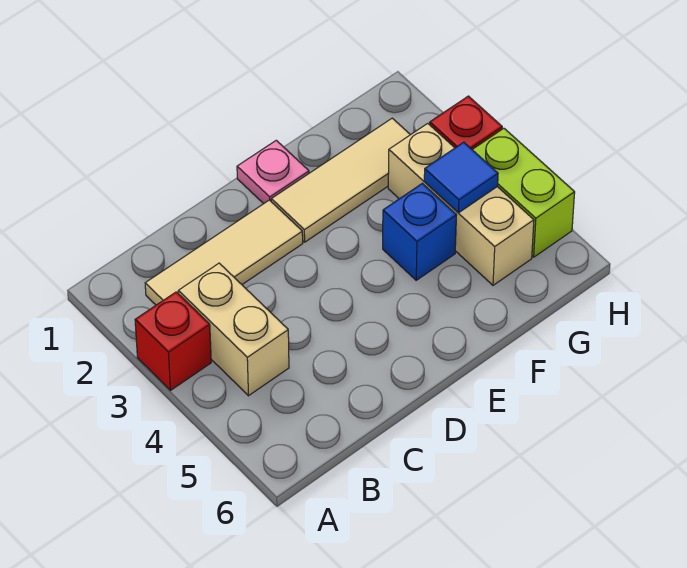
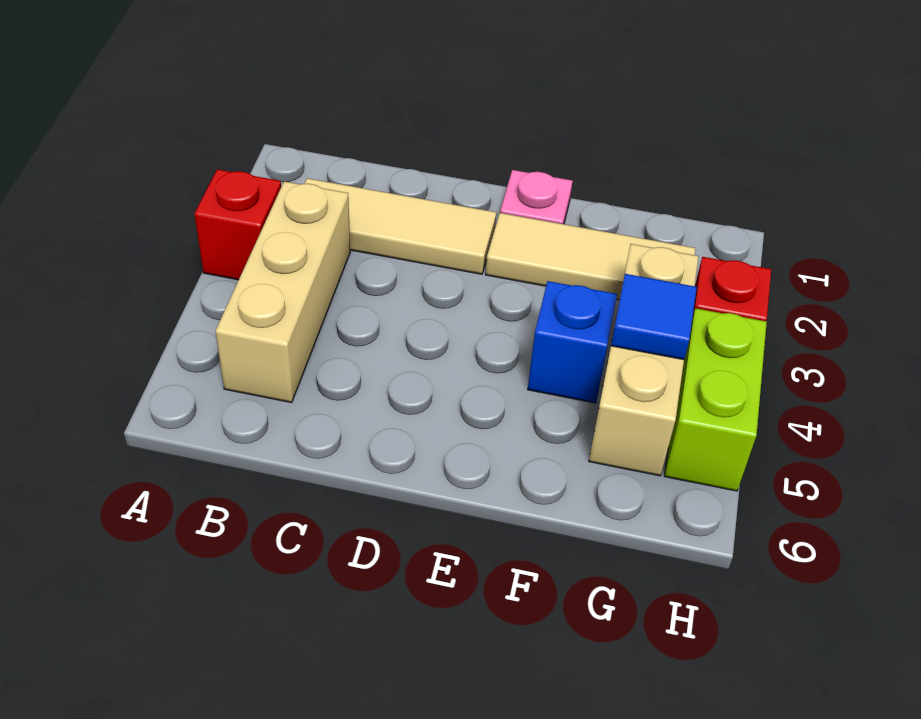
tan 1x2 brick [178,263,289,396] -> tan 1x3 brick [215,181,350,403]

